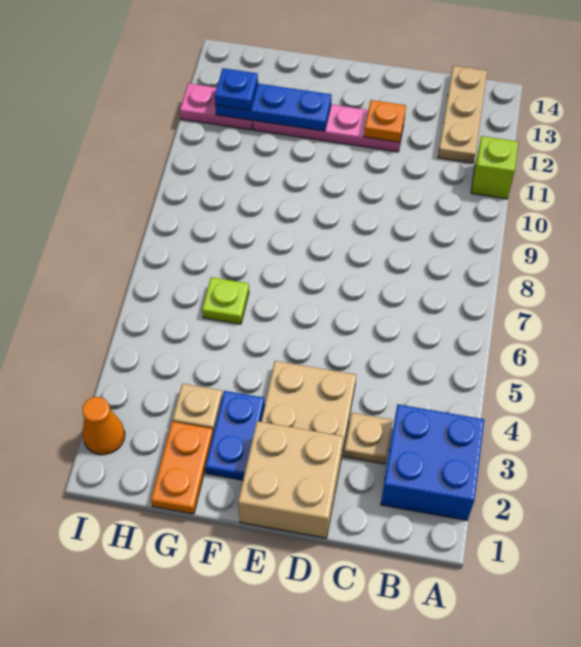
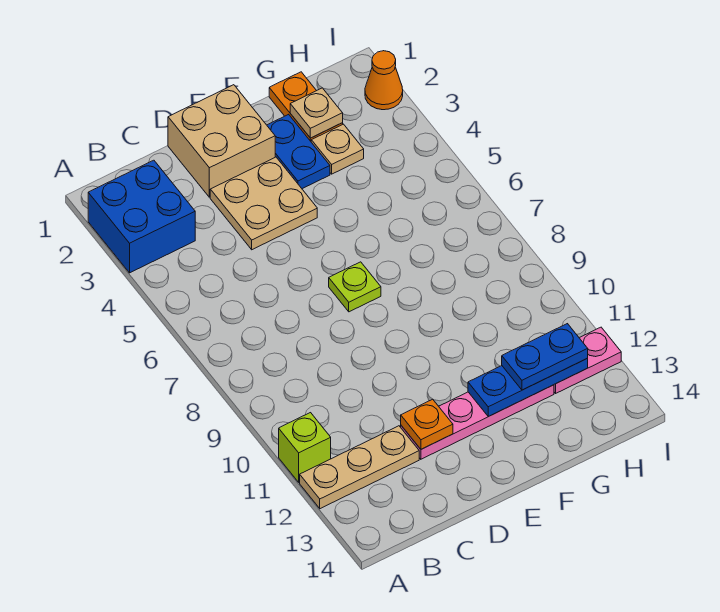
tan 1x3 plate [438,66,487,163] -> tan 1x3 plate turned to [300,426,419,509]
tan 1x1 plate [344,413,392,464] -> tan 1x1 plate moved to [290,88,343,138]
lime 1x1 plate [202,277,249,324] -> lime 1x1 plate moved to [329,262,381,312]
blue 1x1 plate [215,68,258,110] -> blue 1x2 plate [502,324,588,390]

